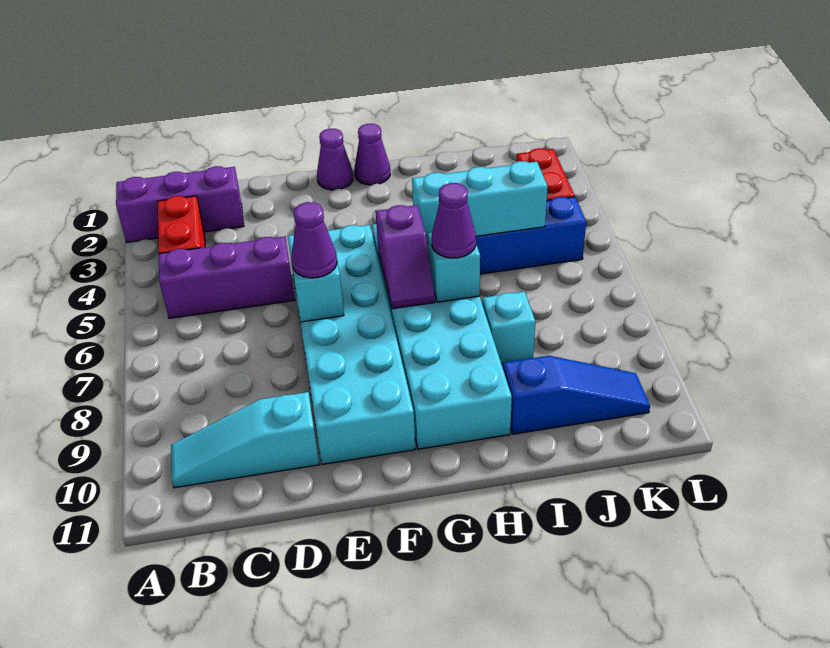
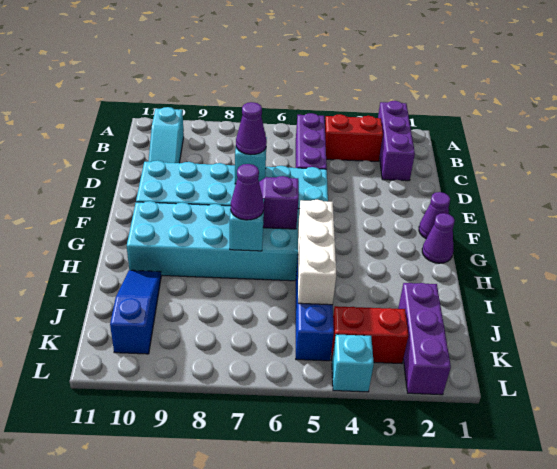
cyan 1x3 slope [171,392,319,488] -> cyan 1x3 slope turned to [148,107,184,163]
cyan 1x3 brick [412,161,548,243] -> white 1x3 brick [298,200,336,305]
cyan 1x1 brick [482,292,535,364] -> cyan 1x1 brick moved to [332,334,374,392]
blue 1x3 slope [503,356,650,434] -> blue 1x3 slope turned to [110,270,161,354]
none -> purple 1x3 brick [398,283,451,395]

